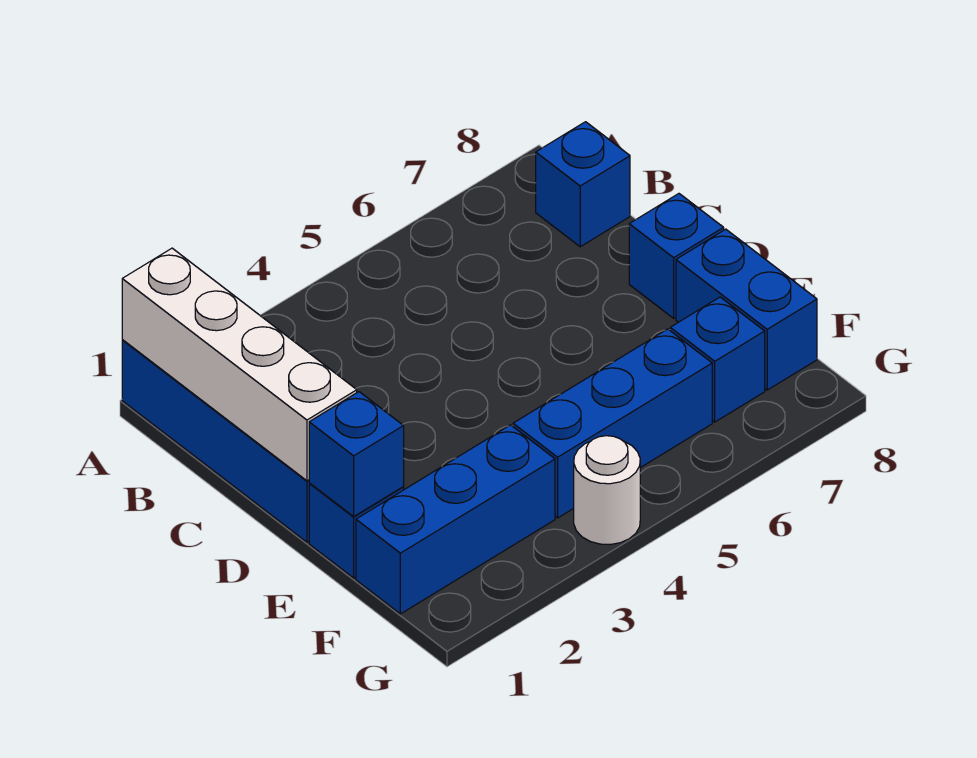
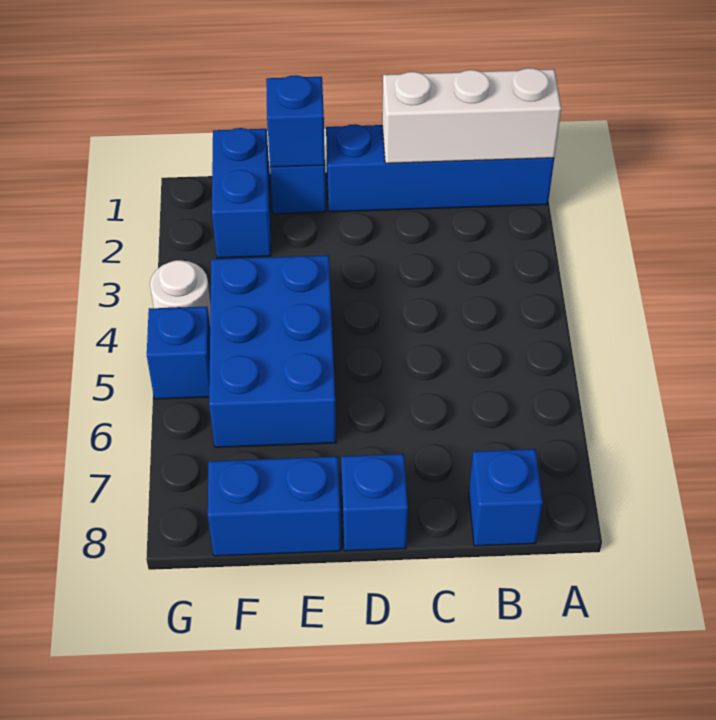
white 1x4 brick [122,248,357,481] -> white 1x3 brick [382,68,561,163]
blue 1x3 brick [356,425,555,614] -> blue 1x2 brick [212,128,271,258]
blue 1x3 brick [513,329,712,518] -> blue 2x3 brick [209,255,336,447]
blue 1x1 brick [670,297,765,422] -> blue 1x1 brick moved to [147,306,210,399]

